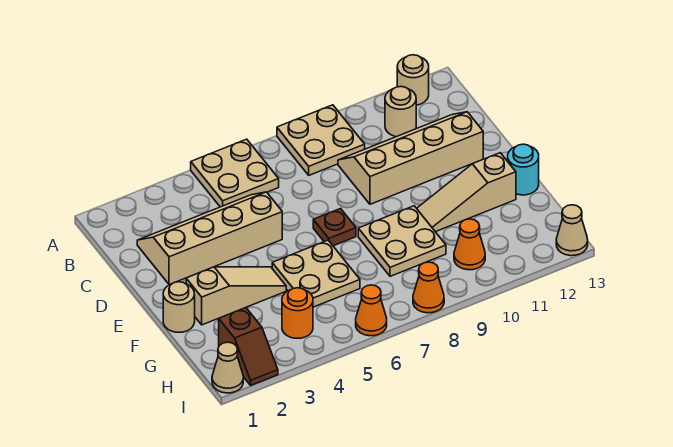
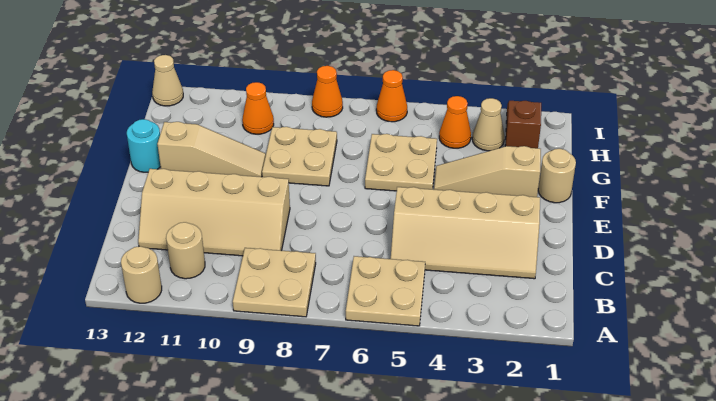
brown 1x1 plate [313,209,356,246] -> none
orange 1x1 round brick [282,288,313,338] -> orange 1x1 cone [439,96,471,148]
tan 1x1 cone [212,342,243,393] -> tan 1x1 cone moved to [472,98,504,151]

